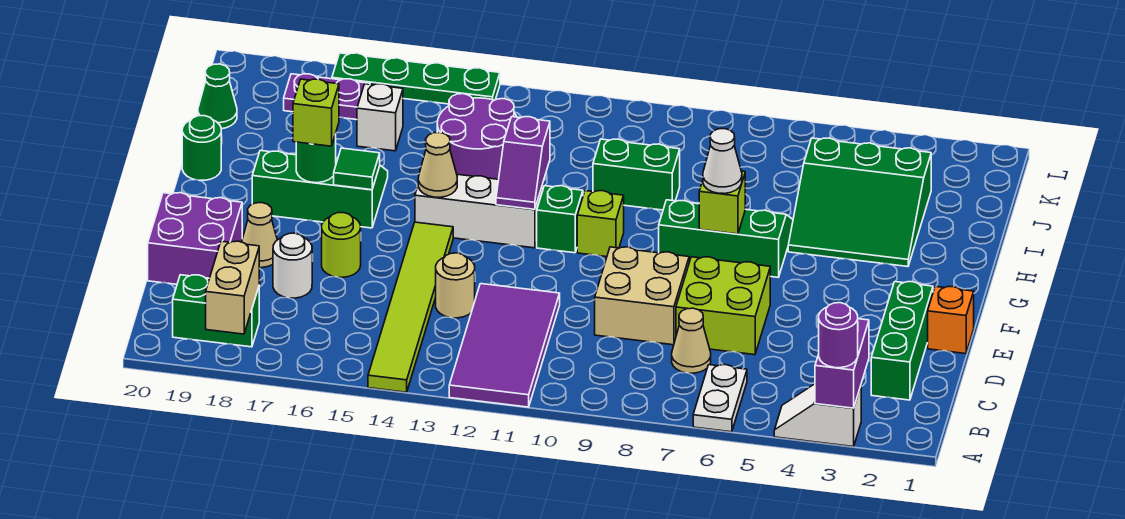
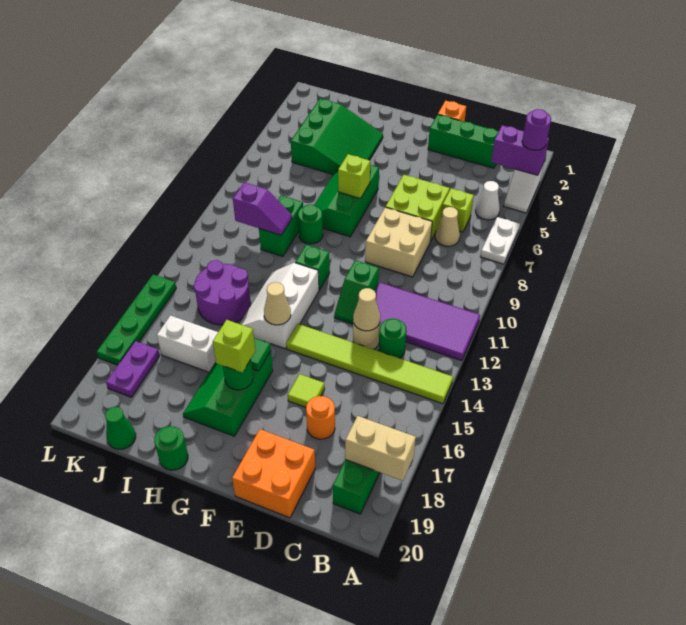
white 1x2 plate [693,365,747,432] -> white 1x2 plate turned to [481,217,520,264]
none -> green 1x1 round brick [379,319,407,358]
white 1x1 round brick [273,233,312,298] -> orange 1x1 round brick [306,396,335,439]
purple 2x2 brick [148,193,242,284] -> orange 2x2 brick [232,429,315,518]
none -> green 1x2 slope [334,260,379,324]
lime 1x1 round brick [322,213,361,277] -> lime 1x1 tile [288,374,325,407]
tan 1x1 cone [242,203,277,268] -> tan 1x1 cone moved to [353,288,380,331]
white 1x1 cone [703,129,742,194] -> white 1x1 cone moved to [476,181,500,220]
lime 1x1 brick [577,191,624,257] -> lime 1x1 brick moved to [441,188,474,232]
purple 1x2 slope [496,117,550,209] -> purple 1x2 slope moved to [233,182,292,235]
none -> green 1x1 round brick [298,205,323,244]
white 1x1 brick [357,84,403,151] -> white 1x2 brick [157,316,218,372]

